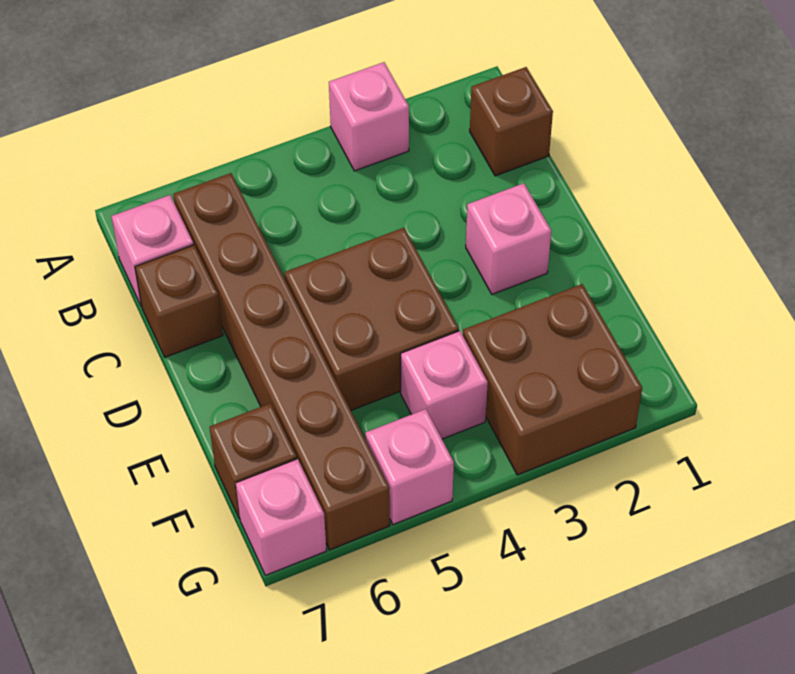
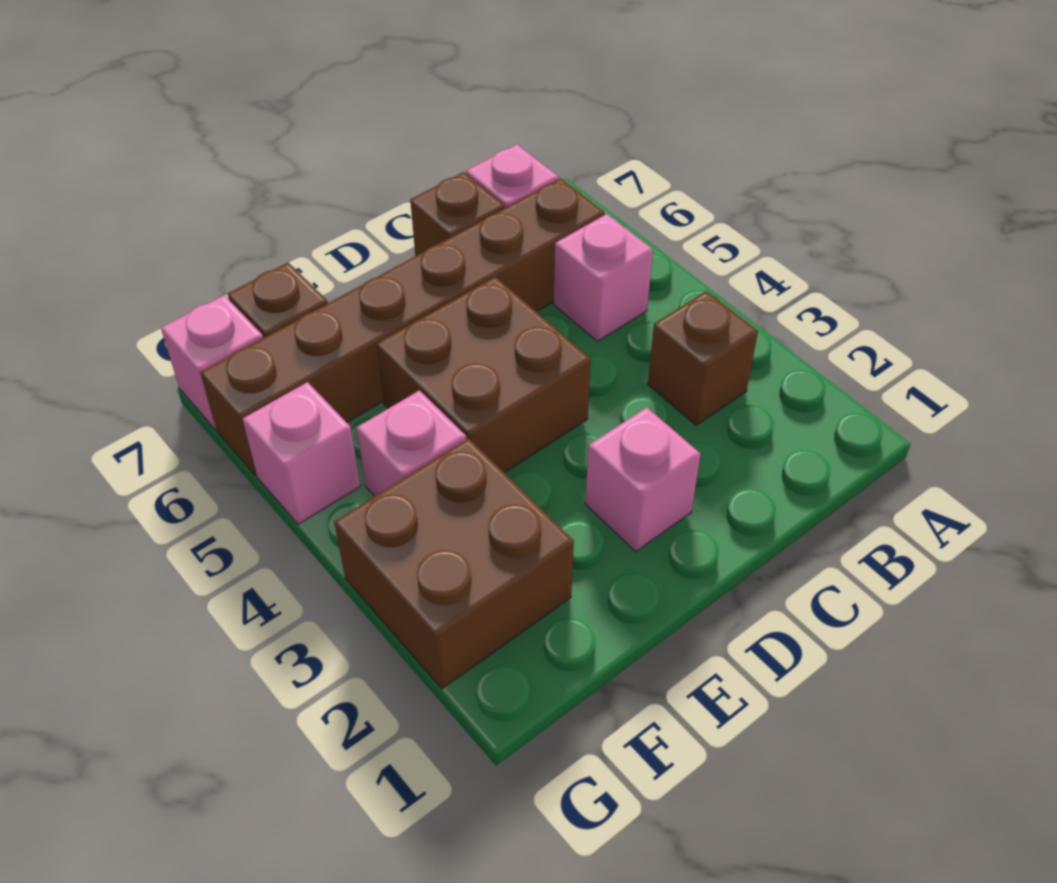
pink 1x1 brick [329,62,409,171] -> pink 1x1 brick moved to [554,214,653,341]
brown 1x1 brick [470,67,553,176] -> brown 1x1 brick moved to [648,291,758,425]

